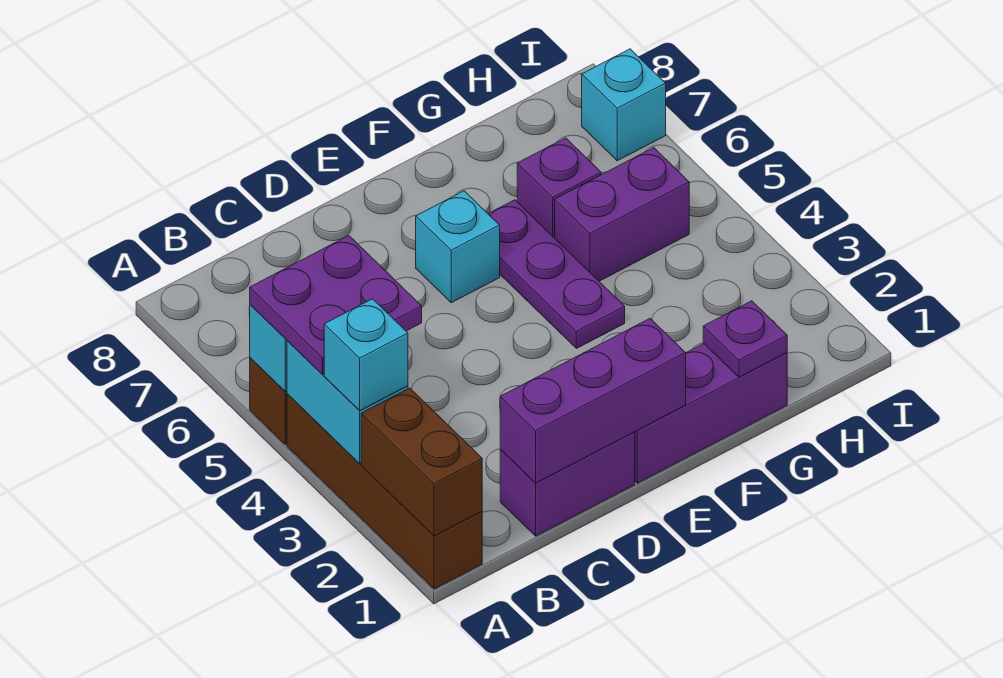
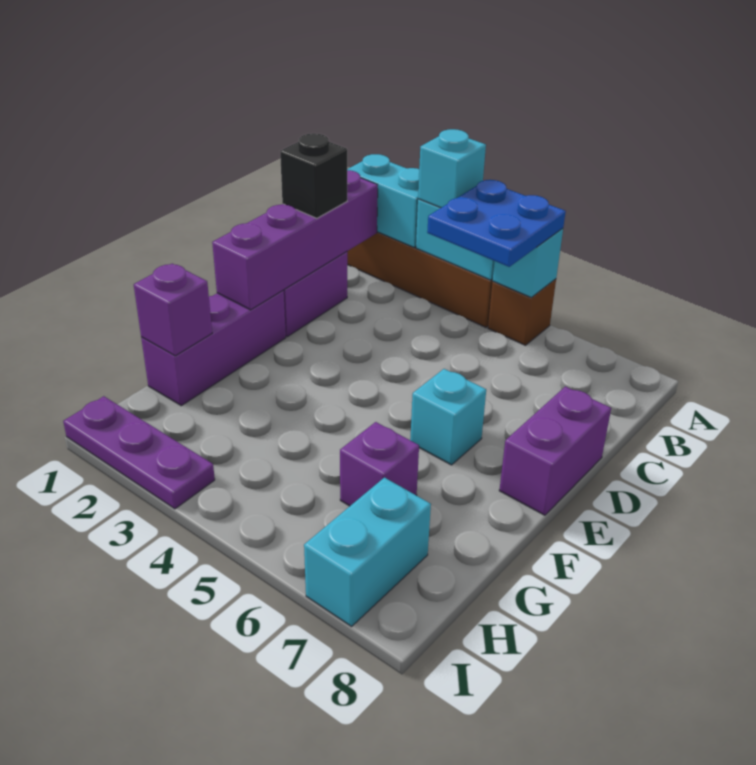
brown 1x2 brick [361,388,482,536] -> cyan 1x2 brick [347,154,419,247]
purple 2x2 plate [250,236,422,375] -> blue 2x2 plate [427,180,566,267]
purple 1x3 brick [500,319,686,483] -> purple 1x4 brick [212,170,378,310]
none -> black 1x1 brick [280,133,347,218]
purple 1x3 plate [488,200,625,348] -> purple 1x3 plate moved to [63,396,215,509]
purple 1x1 plate [703,301,787,377] -> purple 1x1 brick [134,264,212,356]
purple 1x2 brick [555,148,689,281] -> purple 1x2 brick moved to [499,386,611,515]
cyan 1x1 brick [582,49,666,161] -> cyan 1x2 brick [304,478,431,626]

